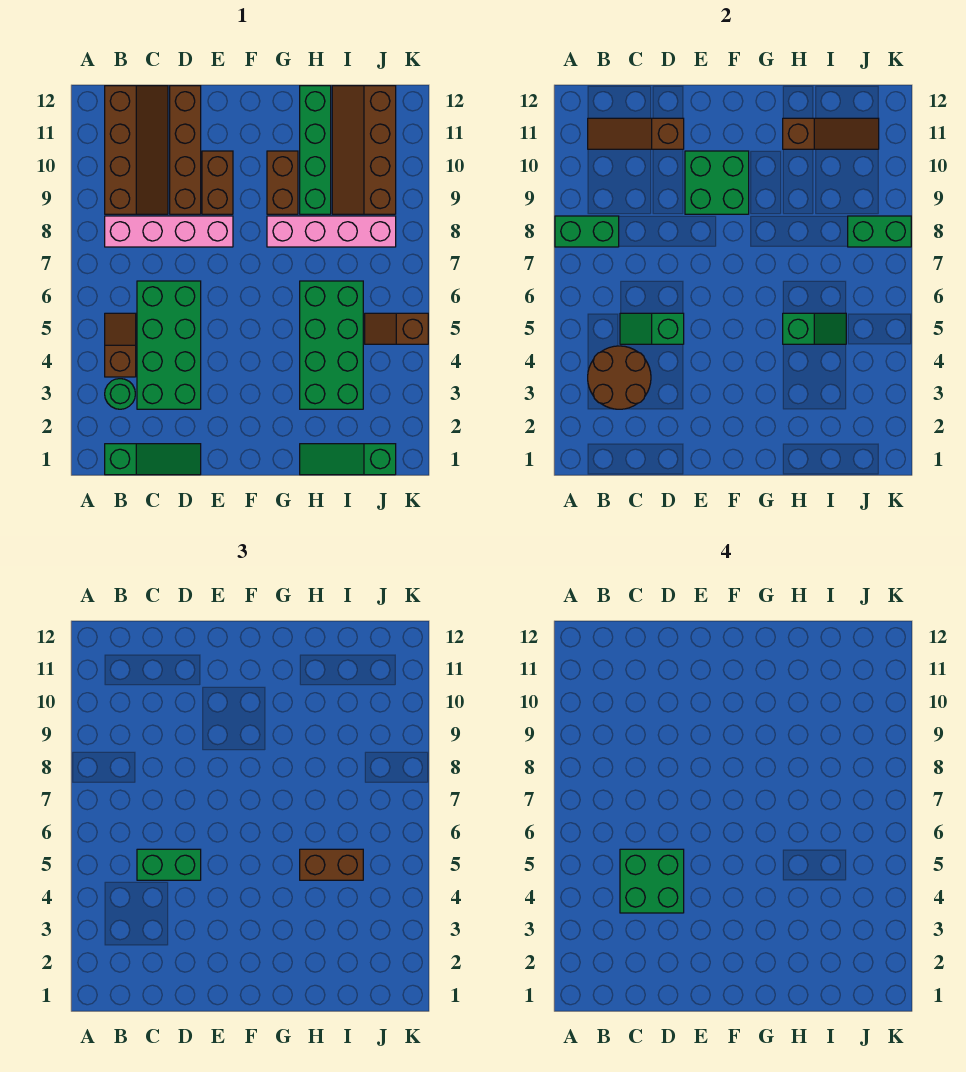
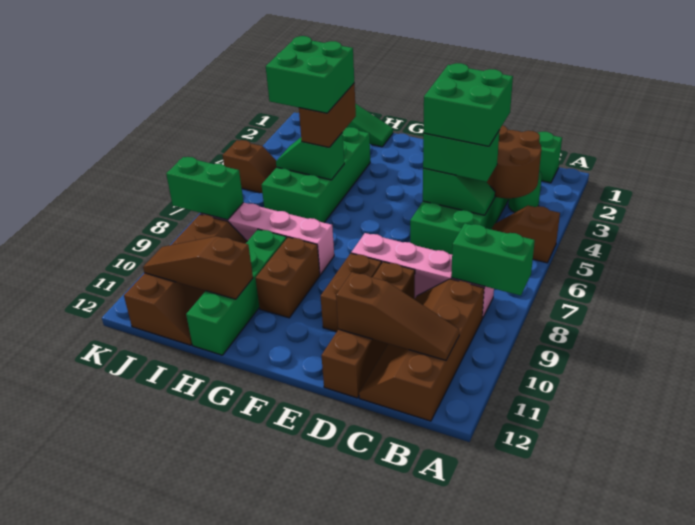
brown 1x2 slope [105,313,136,377] -> brown 1x2 slope turned to [491,206,560,263]
green 2x2 brick [685,151,749,214] -> green 2x2 brick moved to [266,36,354,113]
brown 1x2 brick [300,849,363,880] -> brown 1x2 brick turned to [299,84,356,147]

